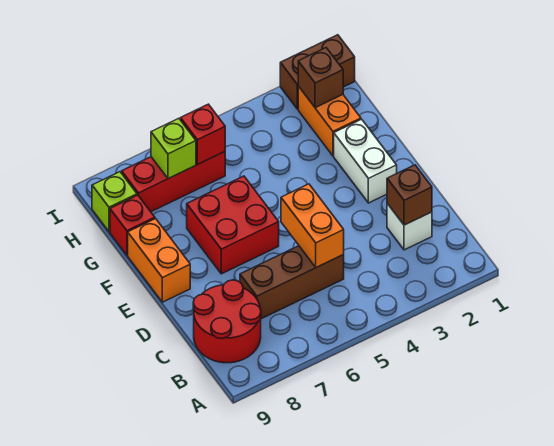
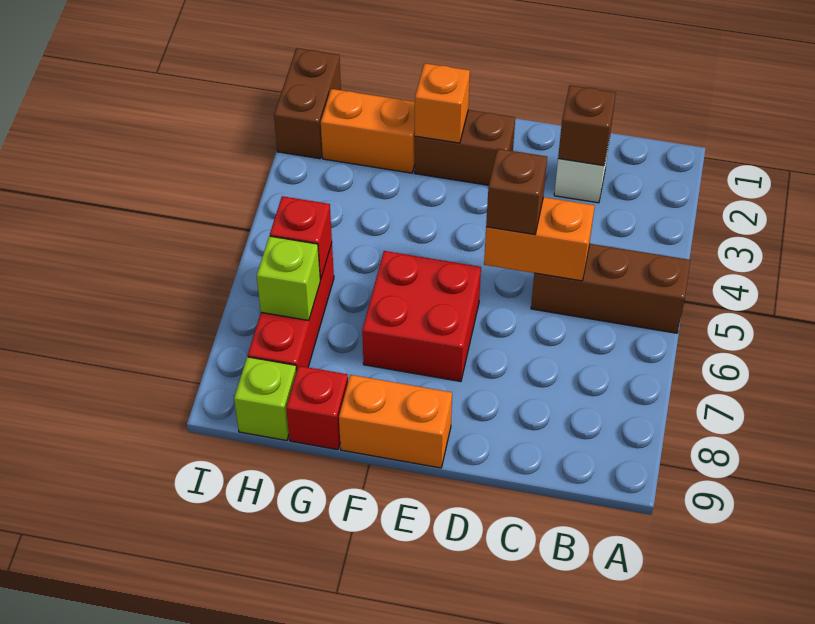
red 2x2 round brick [193,280,261,363] -> none
brown 1x3 brick [240,246,344,319] -> brown 1x3 brick turned to [531,244,690,333]
white 1x2 brick [334,119,397,203] -> brown 1x2 brick [414,110,515,185]
none -> orange 1x1 brick [415,63,470,143]
brown 1x1 brick [298,48,343,108] -> brown 1x1 brick moved to [486,149,547,235]

